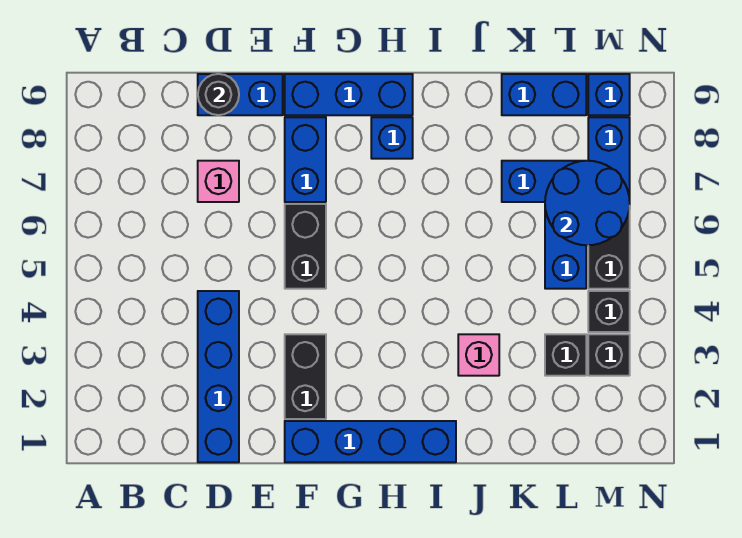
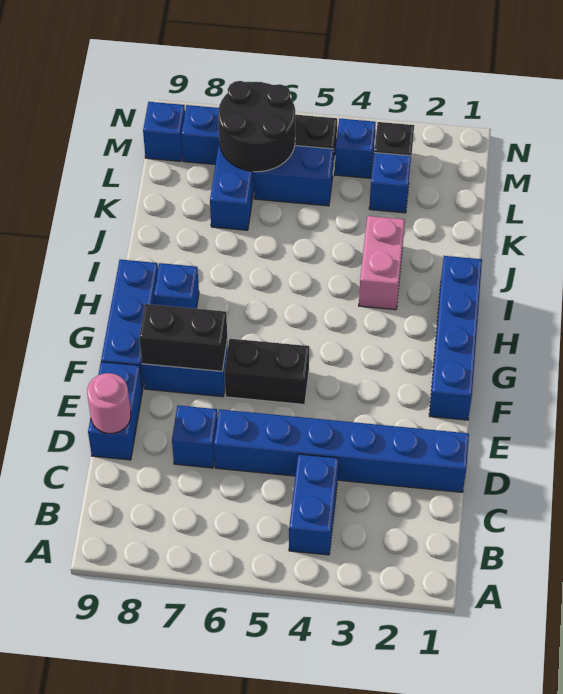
blue 1x4 brick [198,291,239,462] -> blue 1x6 brick [214,409,469,492]
pink 1x1 brick [198,161,239,202] -> blue 1x1 brick [172,405,218,468]
black 1x1 round brick [198,74,239,115] -> pink 1x1 round brick [87,373,131,433]
black 1x2 brick [285,334,326,419] -> black 1x2 brick moved to [139,304,227,371]
pink 1x1 brick [458,334,499,376] -> pink 1x2 brick [359,216,405,310]
blue 1x2 brick [502,74,586,115] -> blue 1x2 brick moved to [289,454,339,555]
black 1x1 brick [545,334,586,376] -> blue 1x1 brick [369,153,411,213]
blue 2x2 round brick [545,161,630,245] -> black 2x2 round brick [218,81,295,172]
black 1x1 brick [588,291,630,332] -> blue 1x1 brick [335,119,376,178]

